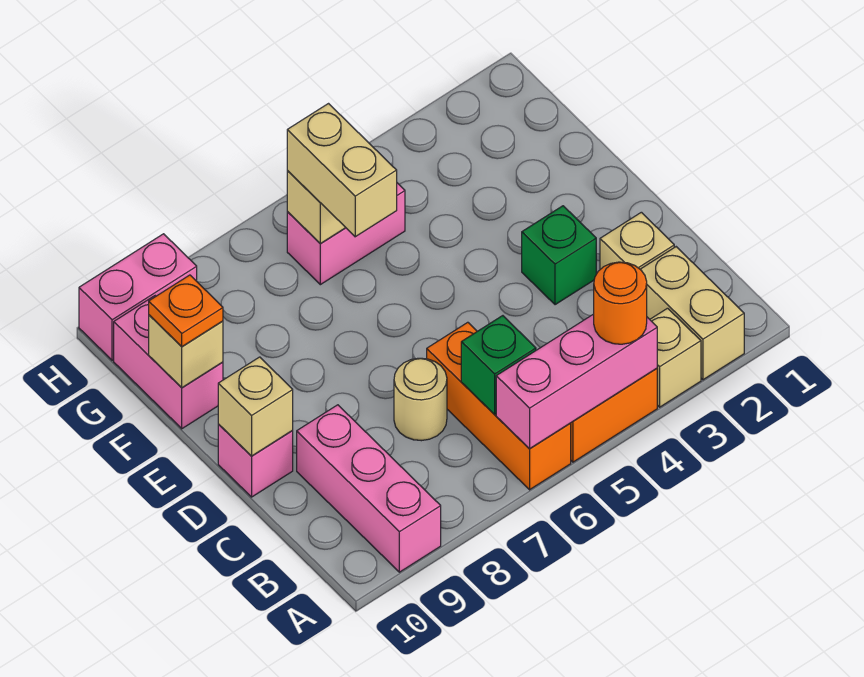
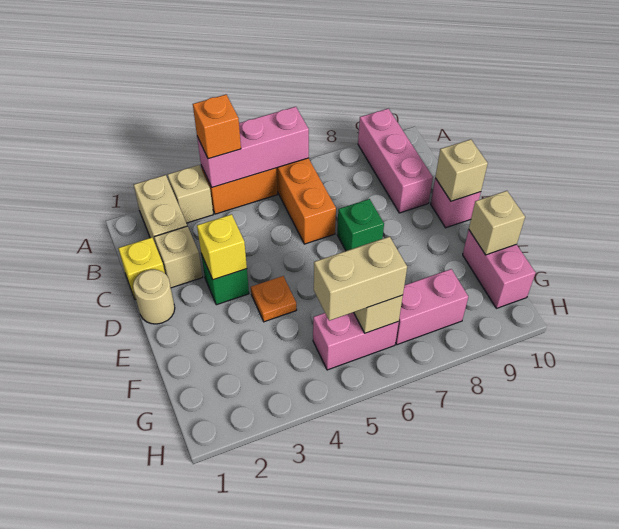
orange 1x1 round brick [594,262,647,344] -> orange 1x1 brick [193,95,241,159]
green 1x1 brick [461,316,536,415] -> green 1x1 brick moved to [337,199,384,251]
none -> yellow 1x1 brick [118,238,165,300]
tan 1x1 round brick [394,358,447,441] -> tan 1x1 round brick moved to [133,270,175,324]
none -> yellow 1x1 brick [197,214,247,280]
tan 1x2 brick [287,104,397,237] -> tan 1x2 brick turned to [314,237,407,321]
orange 1x1 plate [149,275,223,347] -> orange 1x1 plate moved to [251,276,297,322]
pink 1x2 brick [79,234,197,360] -> pink 1x2 brick moved to [395,269,468,345]

